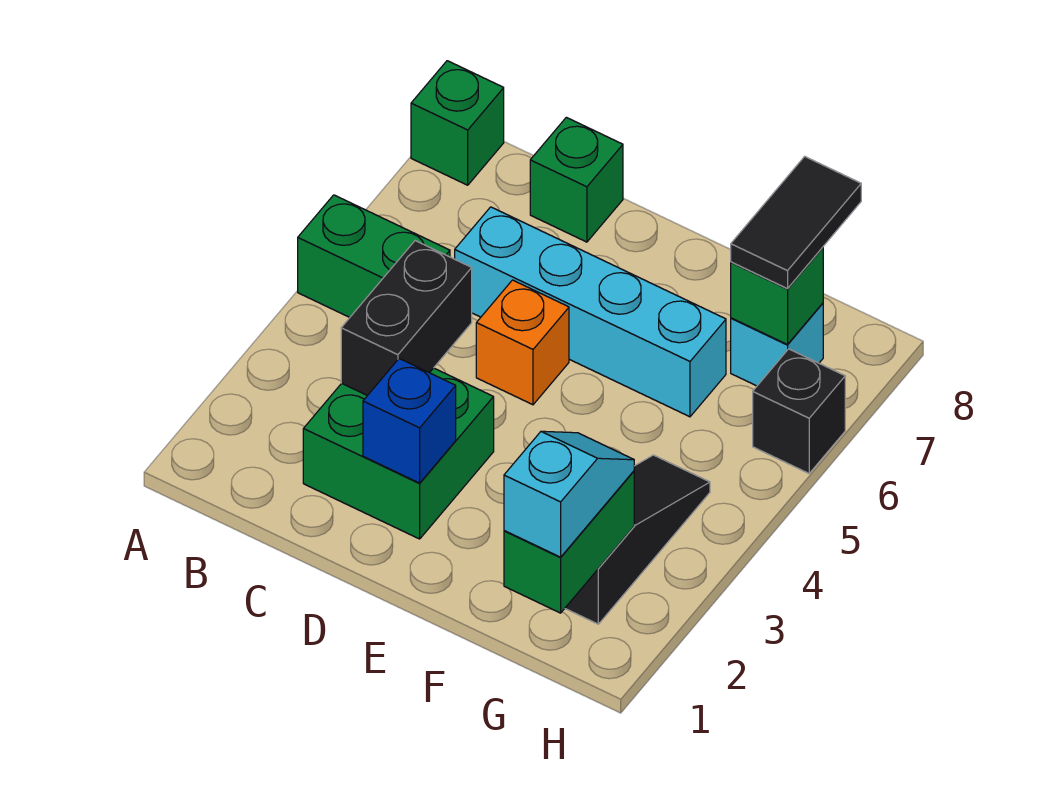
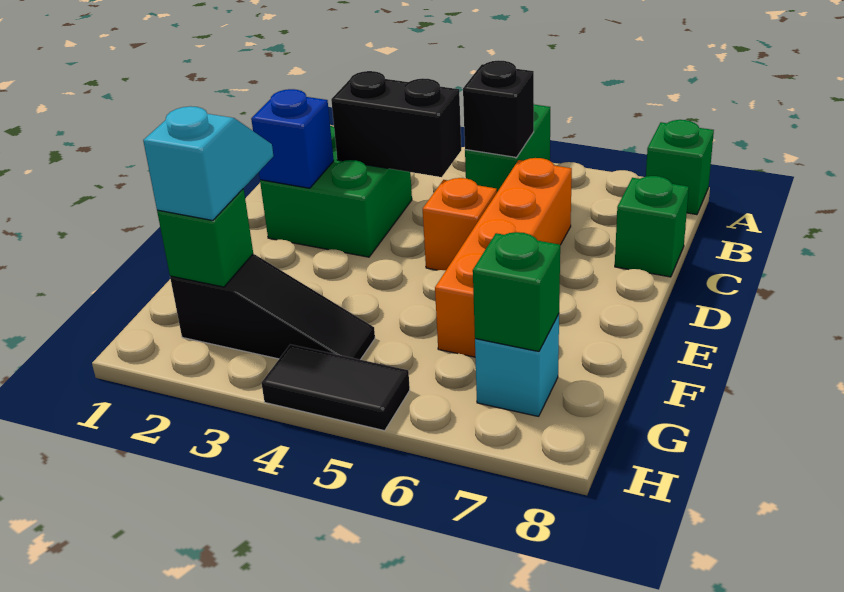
cyan 1x4 brick [455,207,726,417] -> orange 1x4 brick [435,158,572,357]
green 1x2 brick [504,471,634,613] -> green 1x1 brick [157,189,253,287]
cyan 1x2 slope [504,431,634,557] -> cyan 1x2 slope turned to [143,106,273,220]
black 1x2 tile [731,156,861,289] -> black 1x2 tile moved to [262,345,410,431]
black 1x1 brick [753,349,845,473] -> black 1x1 brick moved to [463,60,534,157]

